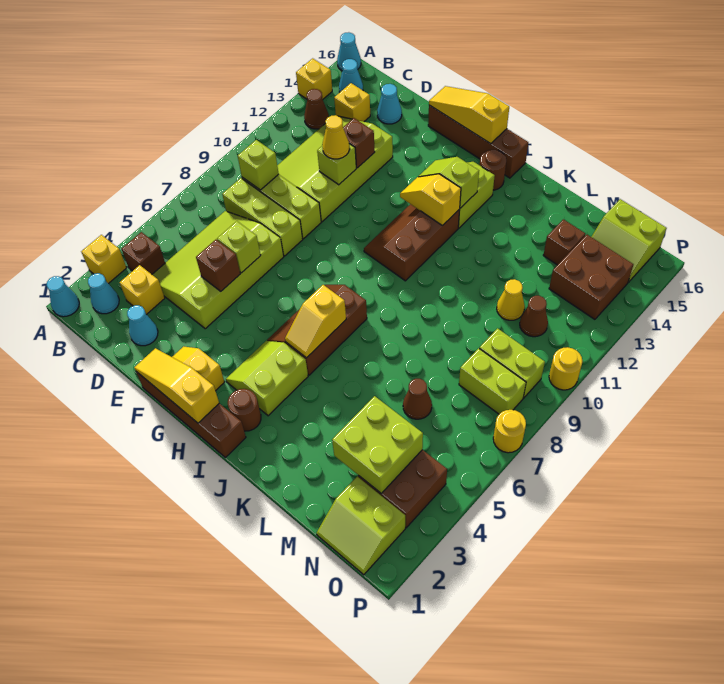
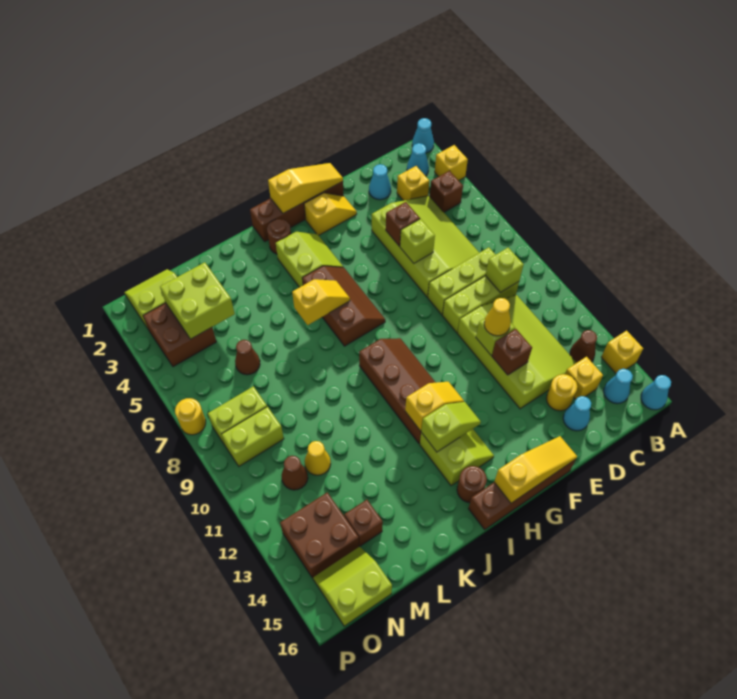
brown 2x3 slope [364,204,459,281] -> brown 2x4 slope [359,338,436,444]
yellow 1x2 slope [285,285,346,358] -> yellow 1x2 slope turned to [292,279,350,325]
yellow 1x1 round brick [549,347,582,390] -> yellow 1x1 round brick moved to [546,374,577,411]

